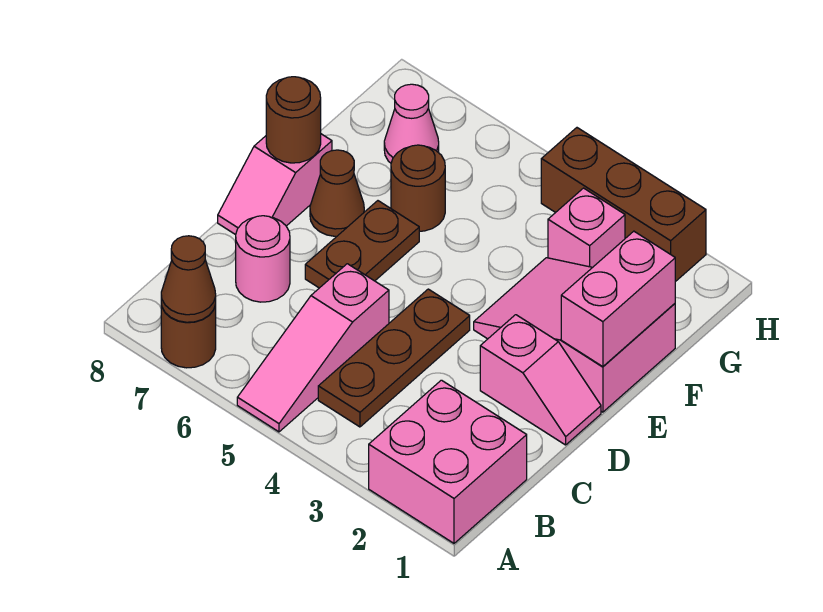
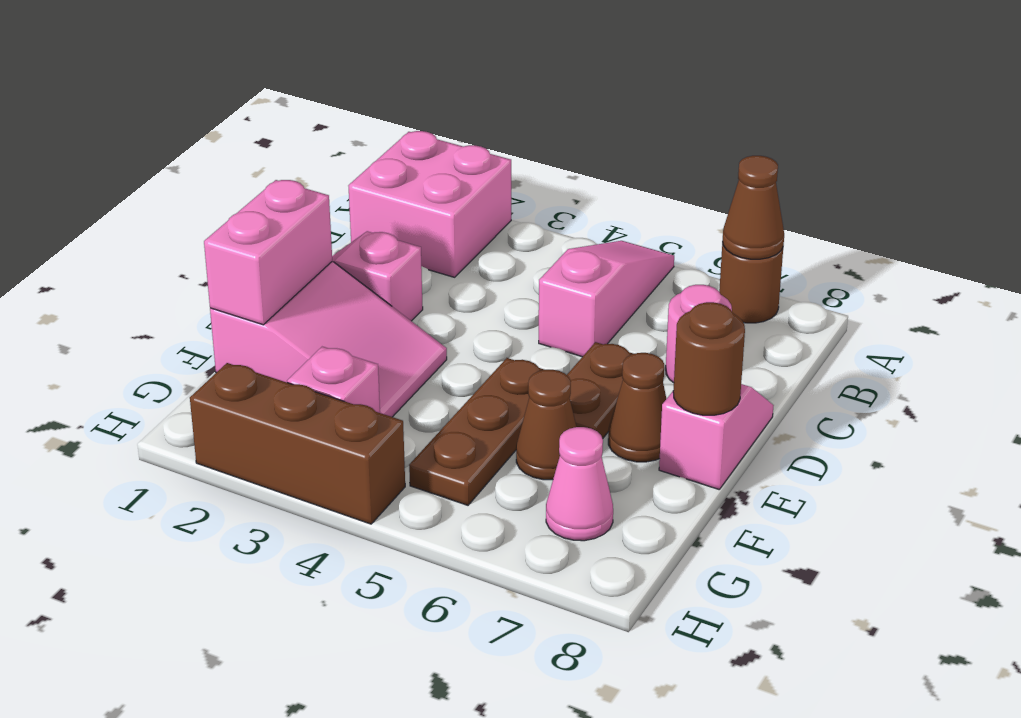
brown 1x3 plate [318,289,470,427] -> brown 1x3 plate moved to [409,358,544,505]
brown 1x1 round brick [391,145,445,231] -> brown 1x1 cone [516,370,577,480]

